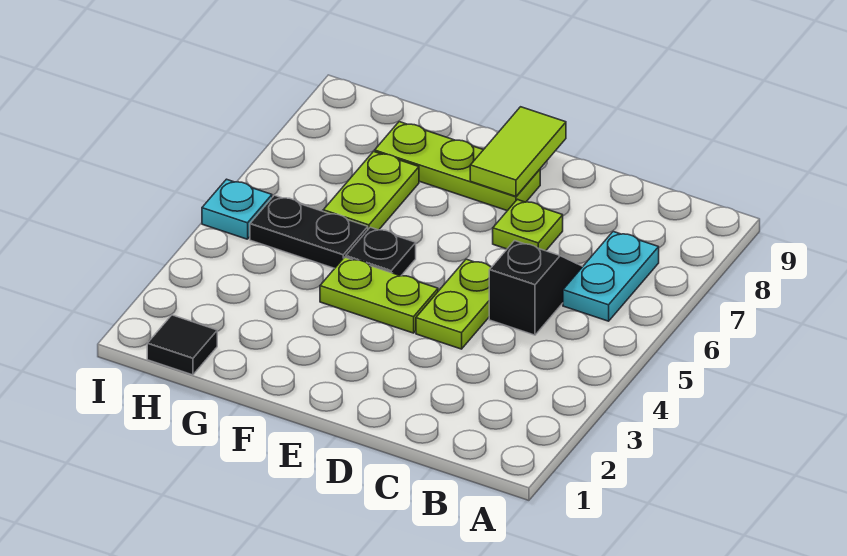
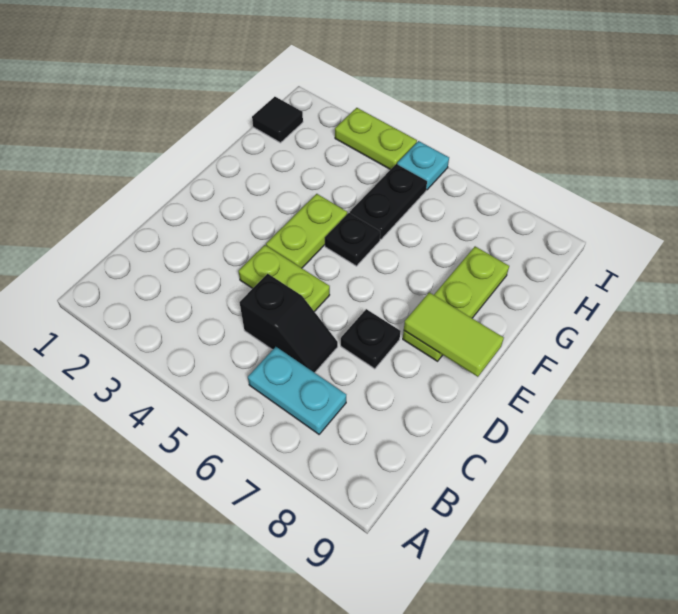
lime 1x1 plate [493,199,563,251] -> black 1x1 plate [341,309,401,369]
lime 1x2 plate [323,152,419,230] -> lime 1x2 plate moved to [335,108,417,170]

